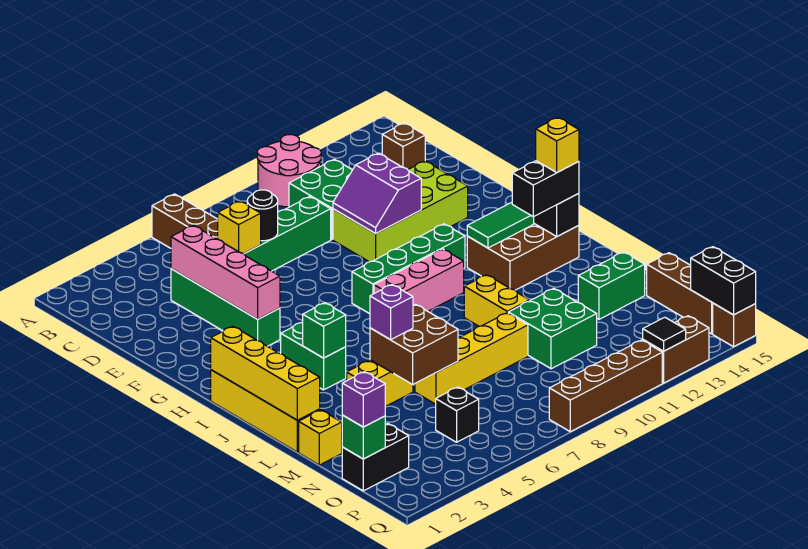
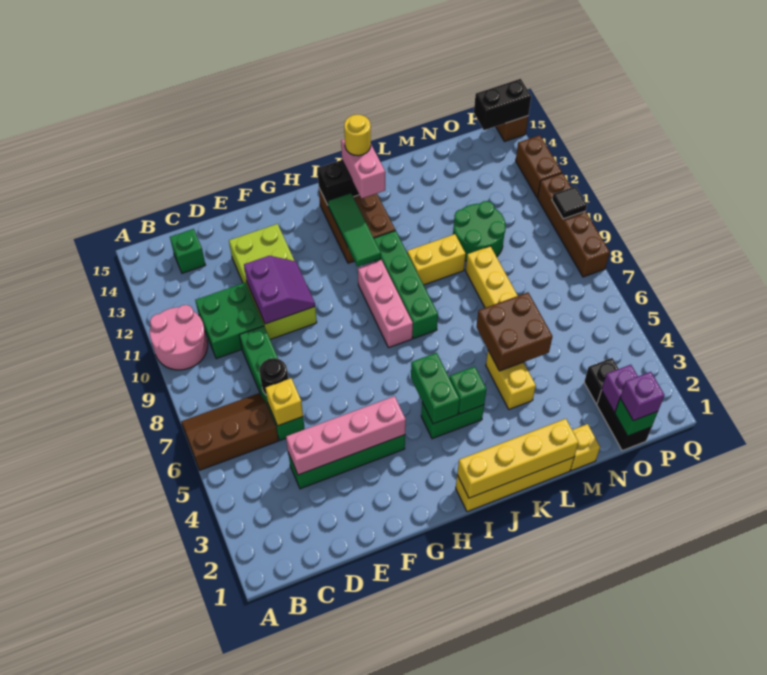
brown 1x1 brick [382,123,425,170] -> green 1x1 brick [170,229,205,273]
purple 2x2 slope [333,153,421,234] -> purple 2x2 slope turned to [244,256,315,324]
green 1x4 brick [352,224,465,314] -> green 1x4 brick moved to [374,231,438,339]
green 1x2 tile [467,202,534,248] -> green 1x3 tile [328,193,381,267]
black 1x2 brick [512,161,579,217] -> pink 1x2 brick [341,139,385,199]
yellow 1x1 brick [536,117,579,172] -> yellow 1x1 round brick [344,115,371,156]
purple 1x1 brick [370,284,413,340] -> purple 1x1 brick moved to [602,365,638,412]
green 2x2 brick [508,289,597,369] -> green 2x2 round brick [453,201,506,261]
green 1x2 brick [578,252,645,319] -> green 1x2 brick moved to [411,353,460,424]
brown 1x3 brick [647,253,713,334] -> none
black 1x1 brick [436,387,479,442] -> black 1x1 brick moved to [584,358,619,404]
black 1x1 tile [643,317,686,351] -> black 1x1 tile moved to [552,186,587,219]

